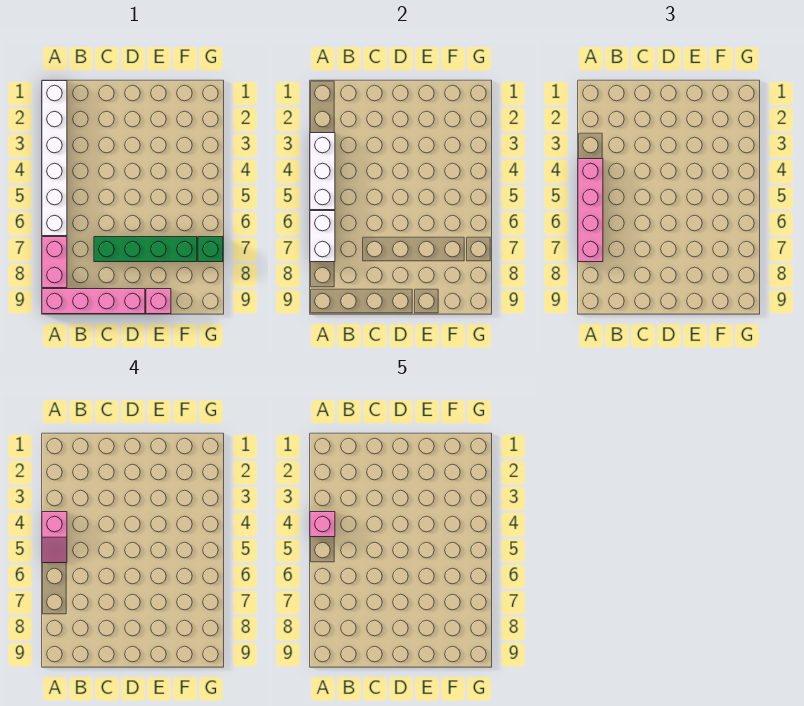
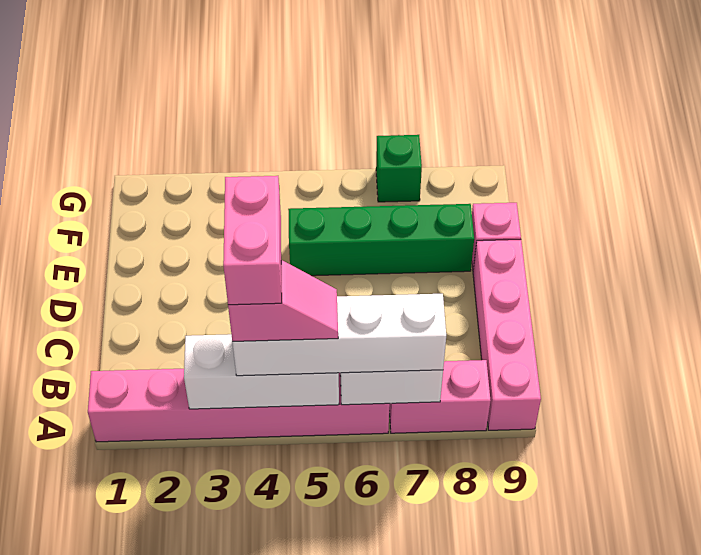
white 1x6 brick [42,81,67,236] -> pink 1x6 brick [88,369,390,442]
pink 1x4 brick [578,159,603,262] -> white 1x4 brick [232,294,446,376]
pink 1x1 brick [310,512,335,537] -> pink 1x2 brick [223,176,282,305]
green 1x4 brick [94,237,197,262] -> green 1x4 brick turned to [288,204,474,276]

